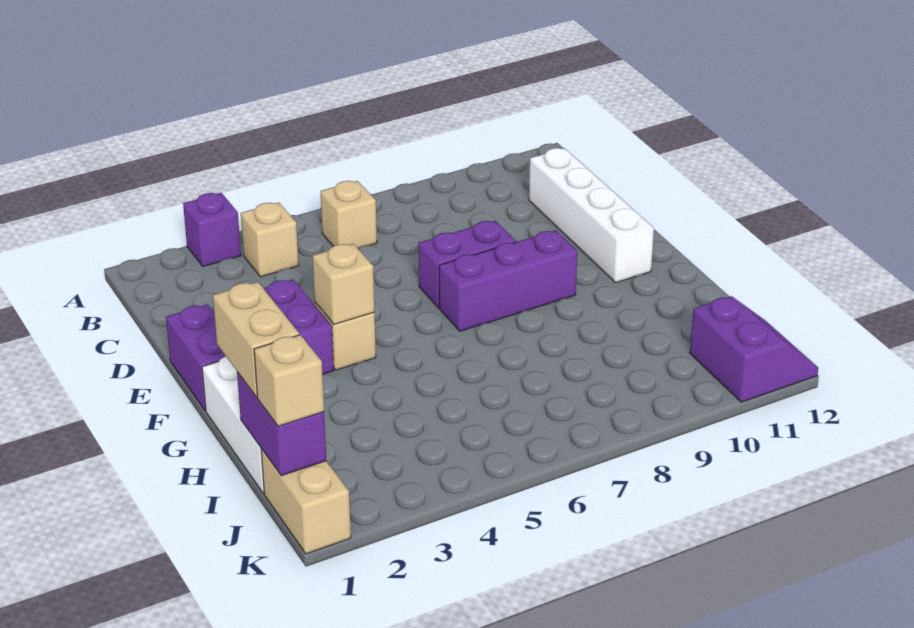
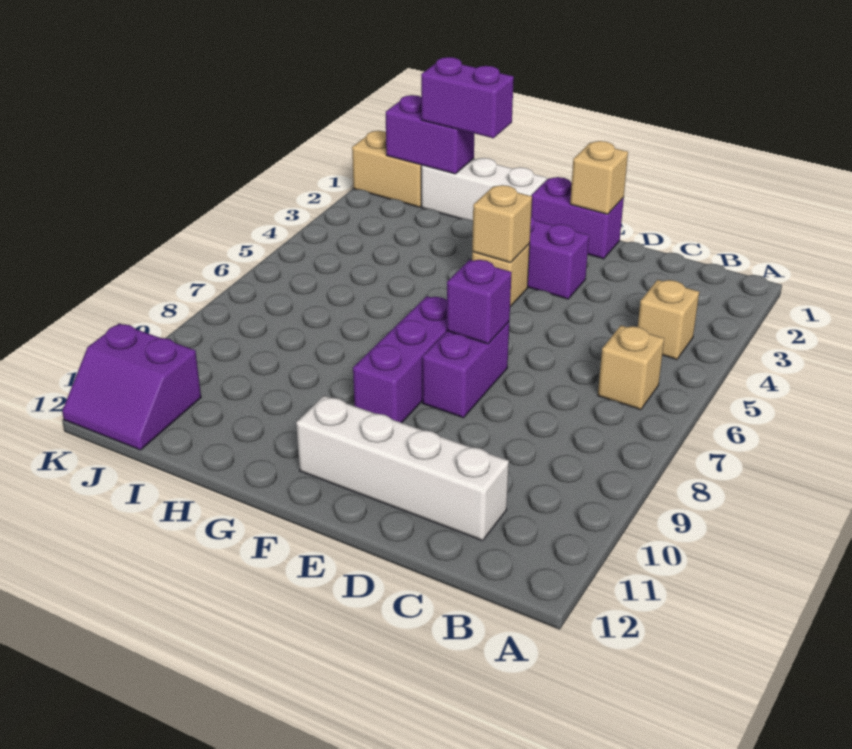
purple 1x1 brick [183,193,241,267] -> purple 1x1 brick moved to [447,260,512,344]
tan 1x2 brick [213,282,299,397] -> purple 1x2 brick [421,57,514,138]
tan 1x1 brick [254,335,324,426] -> tan 1x1 brick moved to [570,141,628,214]

